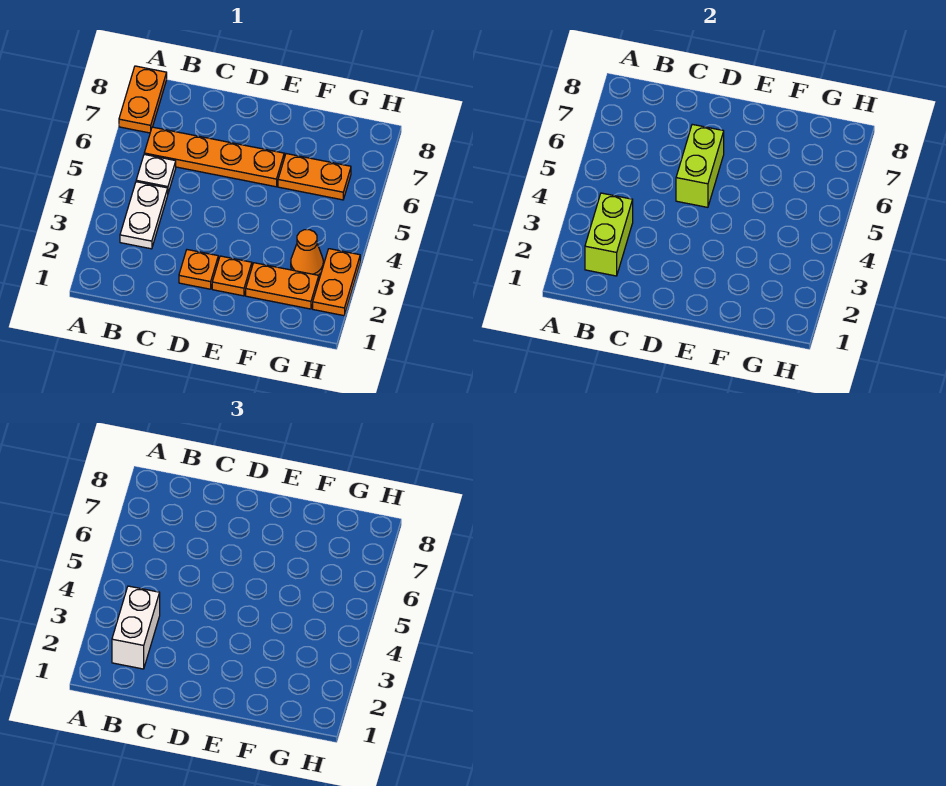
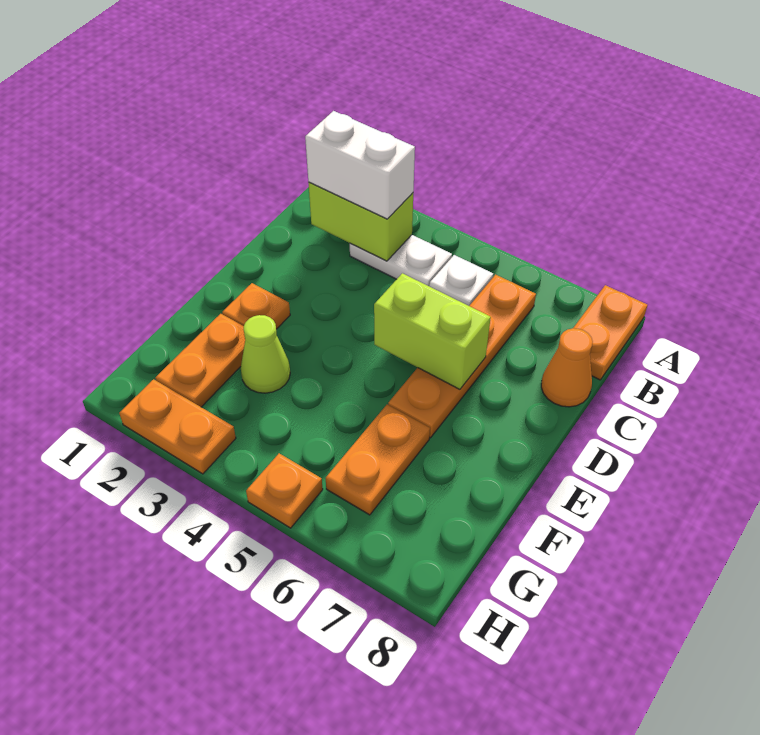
orange 1x2 plate [119,66,167,133] -> orange 1x2 plate turned to [574,285,647,380]
orange 1x1 plate [179,250,218,289] -> orange 1x1 plate moved to [246,453,323,528]
none -> lime 1x1 cone [241,315,290,393]
orange 1x1 cone [291,230,323,275] -> orange 1x1 cone moved to [541,328,593,407]

